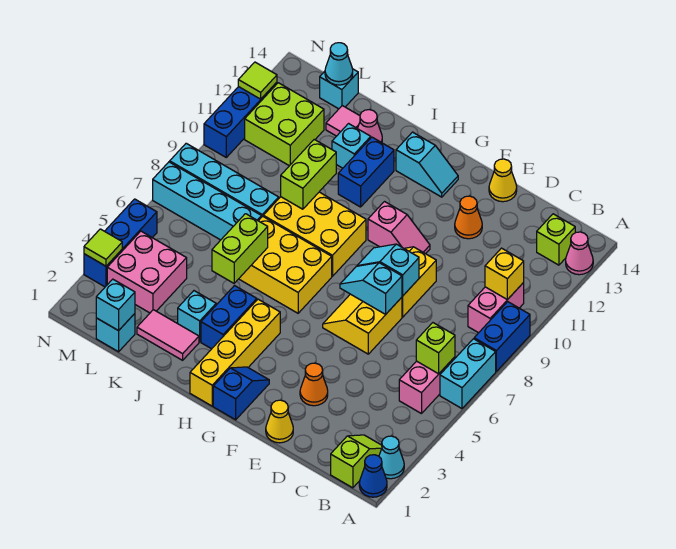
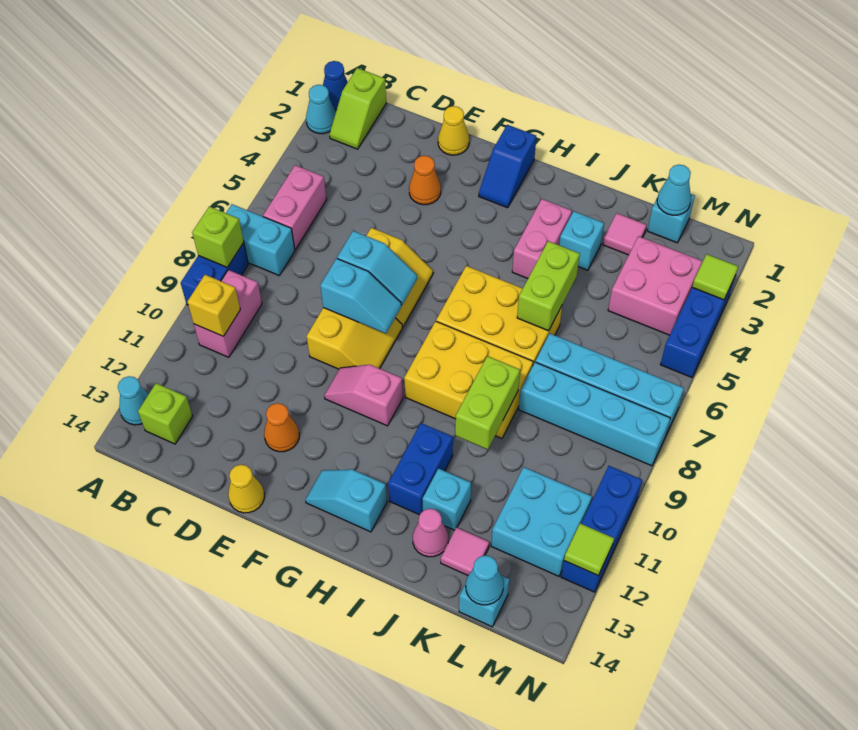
cyan 1x2 brick [440,339,496,408] -> cyan 1x2 brick turned to [226,204,295,275]
pink 1x1 cone [566,232,593,275] -> cyan 1x1 cone [118,376,149,425]
lime 1x1 brick [416,323,455,374] -> lime 1x1 brick moved to [192,207,244,267]
yellow 1x4 brick [190,299,280,406] -> none
blue 1x2 brick [201,286,257,349] -> pink 1x2 brick [512,199,572,279]
pink 1x2 tile [137,310,199,360] -> pink 1x1 tile [603,213,646,255]
cyan 1x1 brick [96,279,135,331] -> cyan 1x1 cone [657,164,691,215]
lime 2x2 brick [245,83,324,166] -> cyan 2x2 brick [491,467,592,576]

